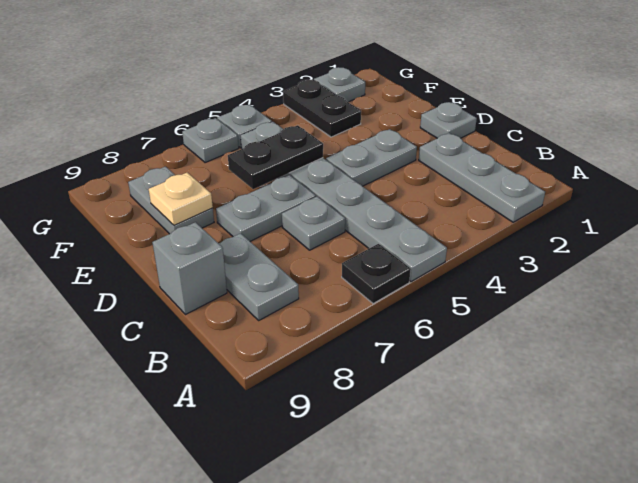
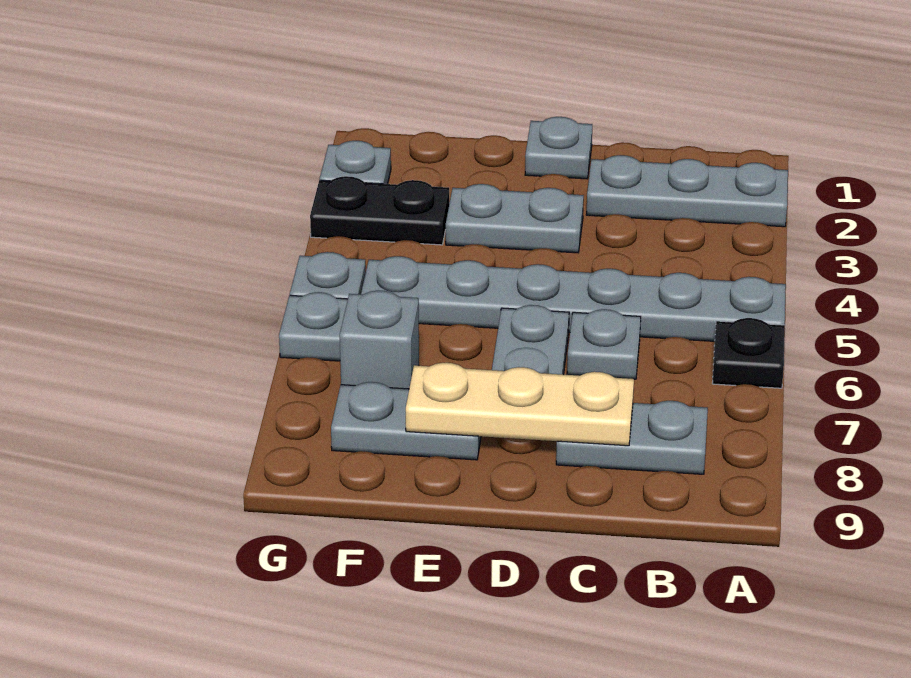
grey 1x1 brick [152,222,227,315] -> grey 1x1 brick moved to [340,290,419,389]
grey 1x2 plate [326,129,417,186] -> grey 1x2 plate turned to [446,184,584,253]
black 1x2 plate [228,125,323,189] -> none
tan 1x1 plate [149,173,213,225] -> tan 1x3 plate [406,363,634,446]

